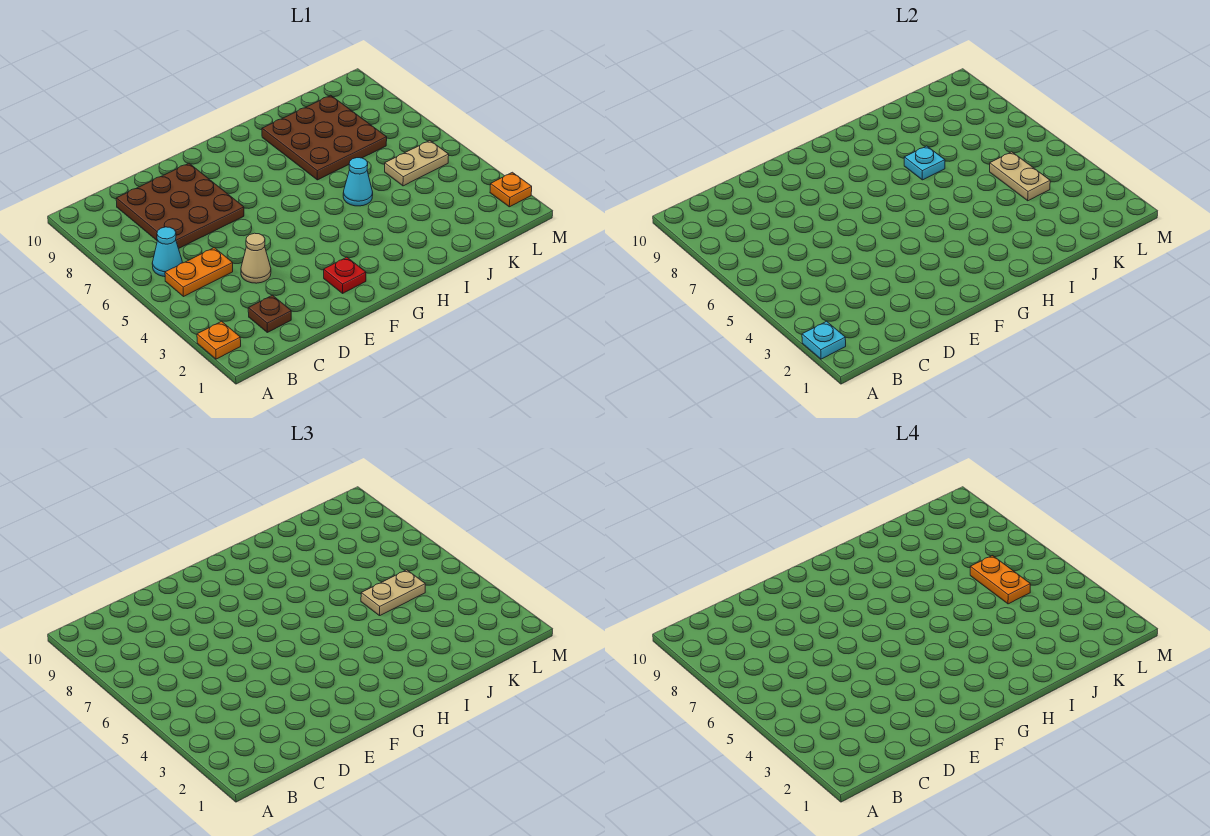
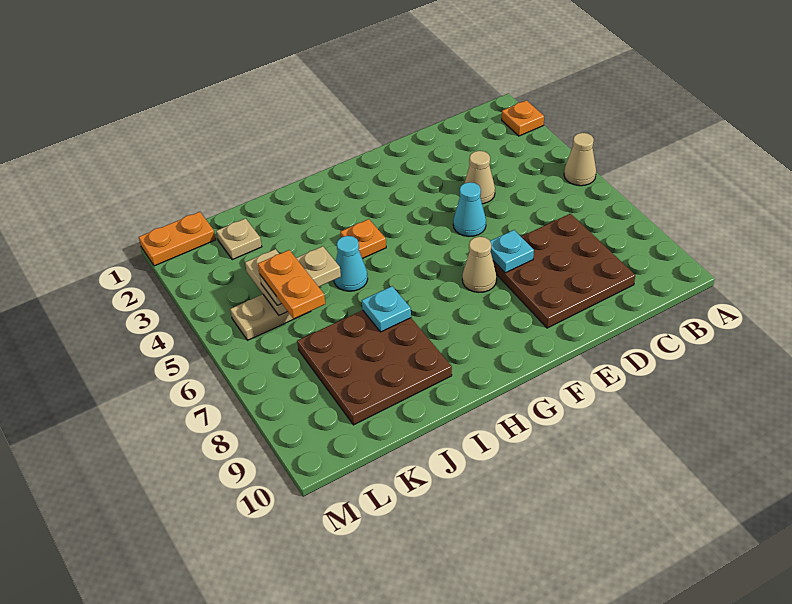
cyan 1x1 plate [802,321,846,359] -> cyan 1x1 plate moved to [490,230,534,273]
none -> tan 1x1 cone [564,133,596,186]
orange 1x2 plate [165,248,233,297] -> orange 1x2 plate moved to [139,212,216,266]
cyan 1x1 cone [152,227,182,277] -> cyan 1x1 cone moved to [453,182,486,236]
brown 1x1 plate [248,295,291,332] -> none
red 1x1 plate [324,257,366,293] -> none
none -> tan 1x1 cone [462,237,497,292]
none -> tan 1x1 plate [216,218,262,260]
orange 1x1 plate [490,172,532,207] -> orange 1x1 plate moved to [340,219,386,259]

